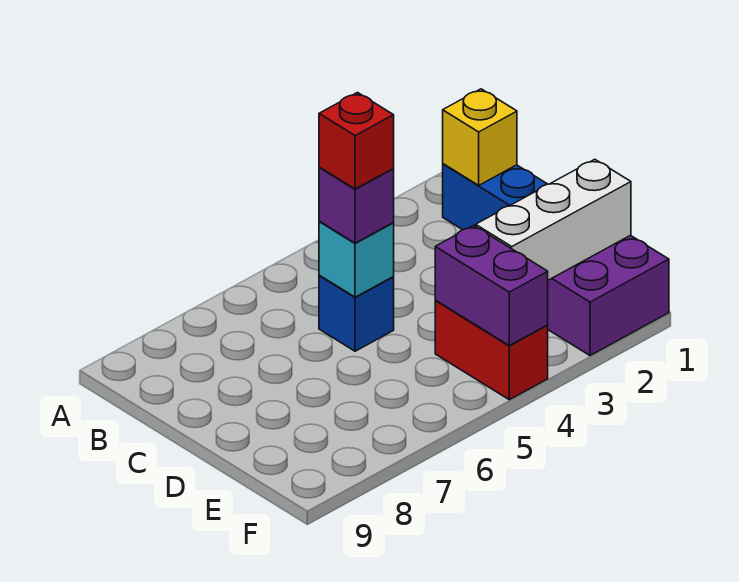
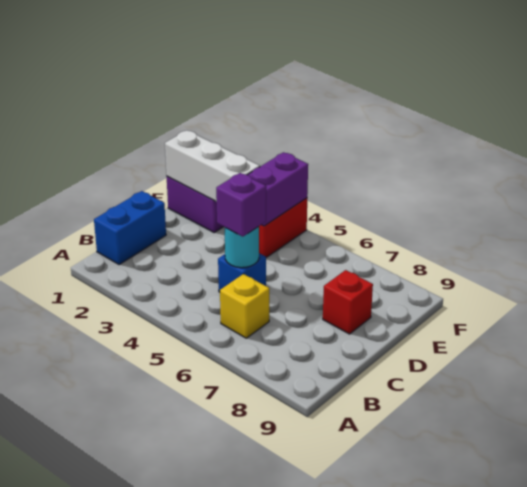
yellow 1x1 brick [443,89,517,185] -> yellow 1x1 brick moved to [220,274,269,338]
cyan 1x1 brick [319,221,394,297] -> cyan 1x1 round brick [225,227,259,268]
red 1x1 brick [319,93,394,189] -> red 1x1 brick moved to [323,270,373,334]

